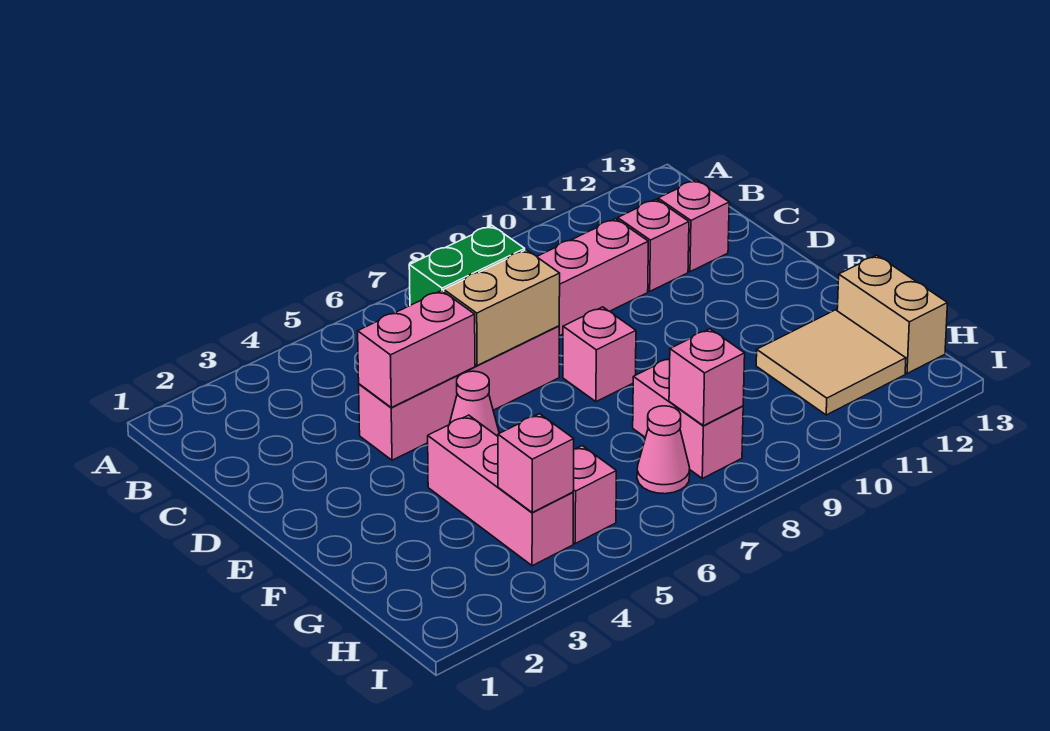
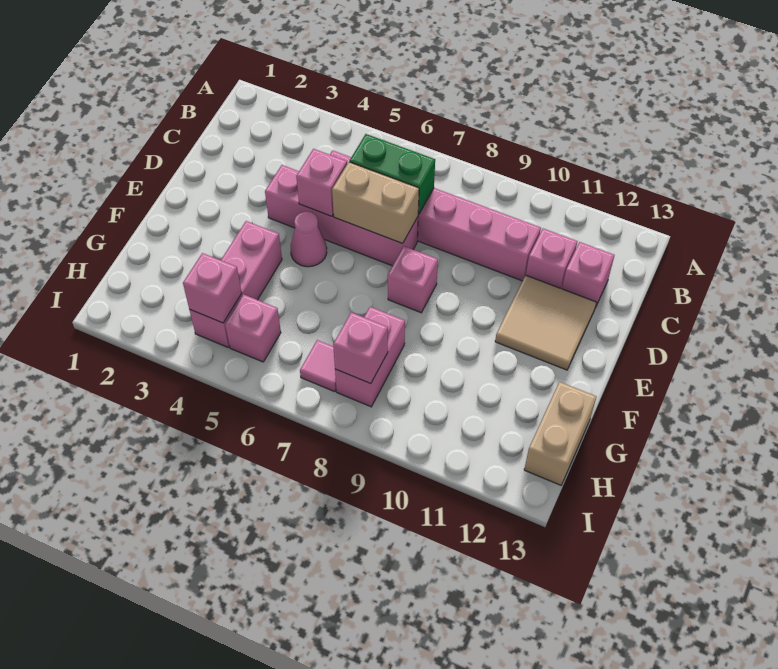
pink 1x2 brick [358,290,475,408] -> pink 1x1 brick [296,149,347,216]
tan 2x2 tile [756,310,906,415] -> tan 2x2 tile moved to [495,275,597,370]
pink 1x1 cone [637,406,690,494] -> pink 1x1 tile [300,340,336,392]

